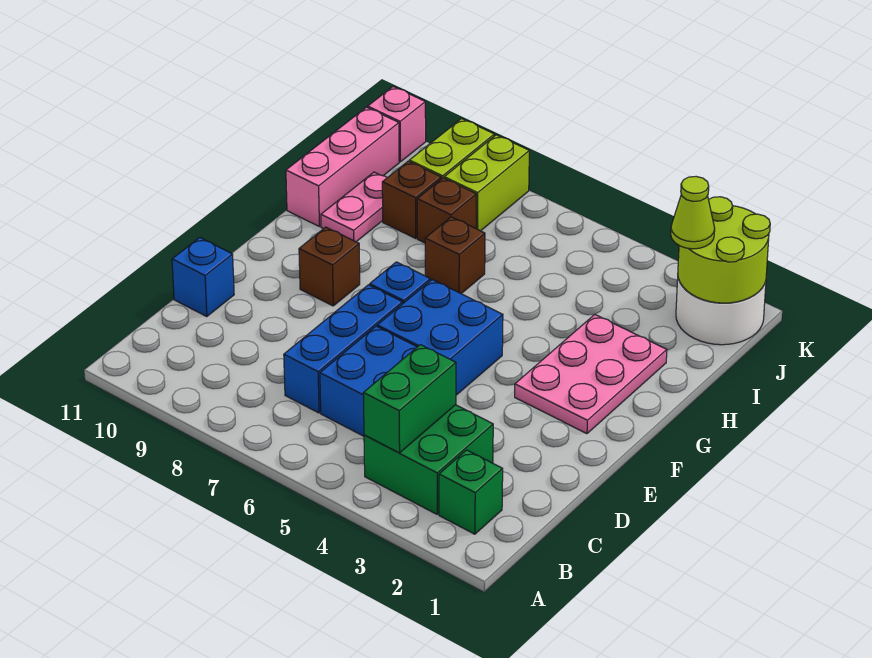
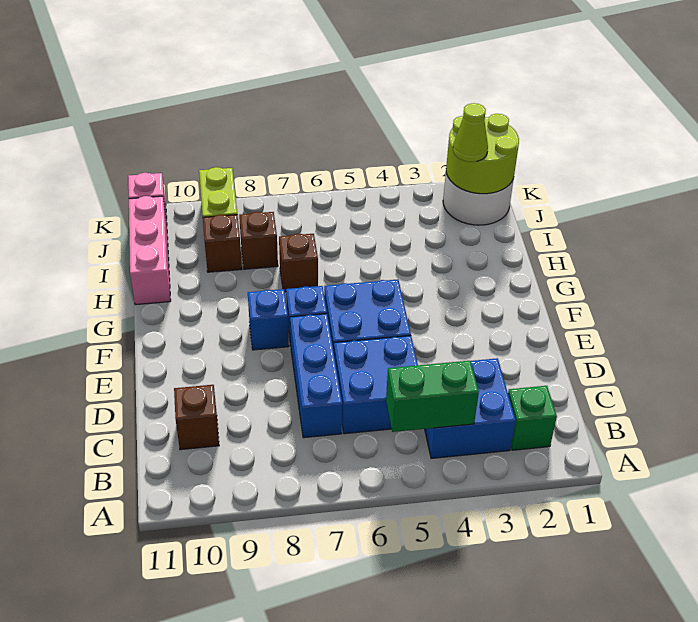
green 2x2 brick [364,405,493,514] -> blue 2x2 brick [425,358,516,458]
green 1x2 brick [363,345,456,453] -> green 1x2 brick turned to [386,361,479,432]
blue 1x1 brick [172,238,234,317] -> blue 1x1 brick moved to [248,289,289,350]
pink 2x3 plate [515,315,667,434] -> none
brown 1x1 brick [299,227,360,306] -> brown 1x1 brick moved to [174,385,219,450]
pink 1x2 plate [321,172,387,242] -> none
lime 1x2 brick [444,135,529,231] -> none

